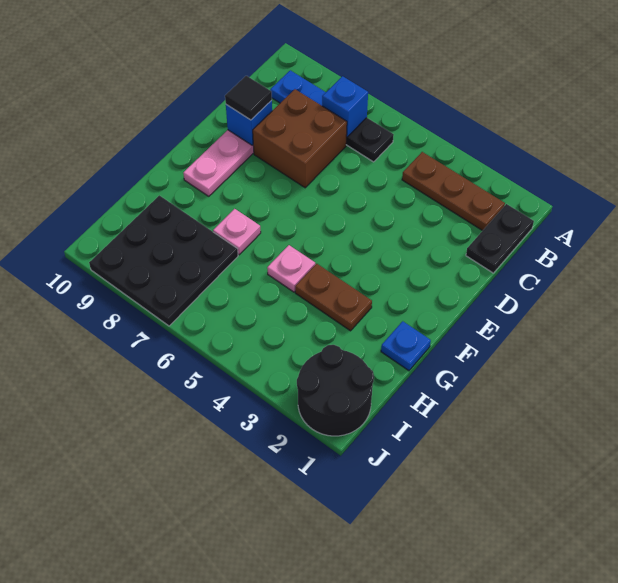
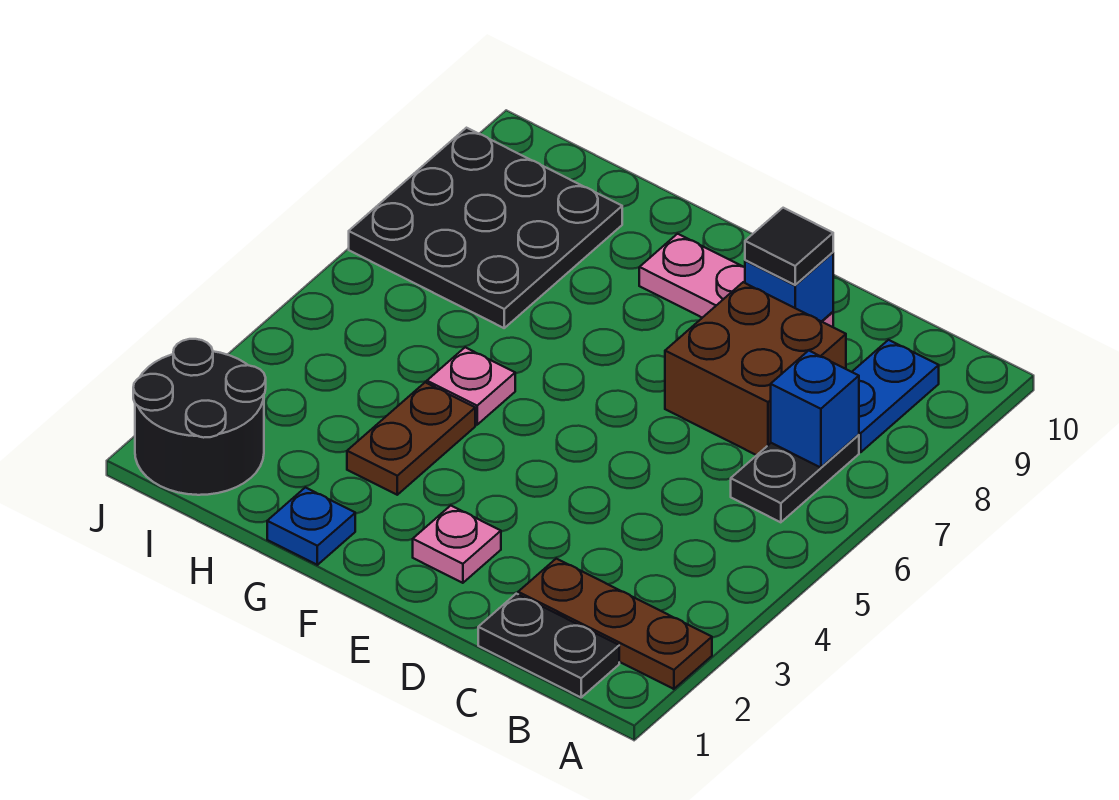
brown 1x3 plate [402,152,505,231] -> brown 1x3 plate turned to [518,559,712,689]
pink 1x1 plate [213,209,261,255] -> pink 1x1 plate moved to [413,506,501,583]

